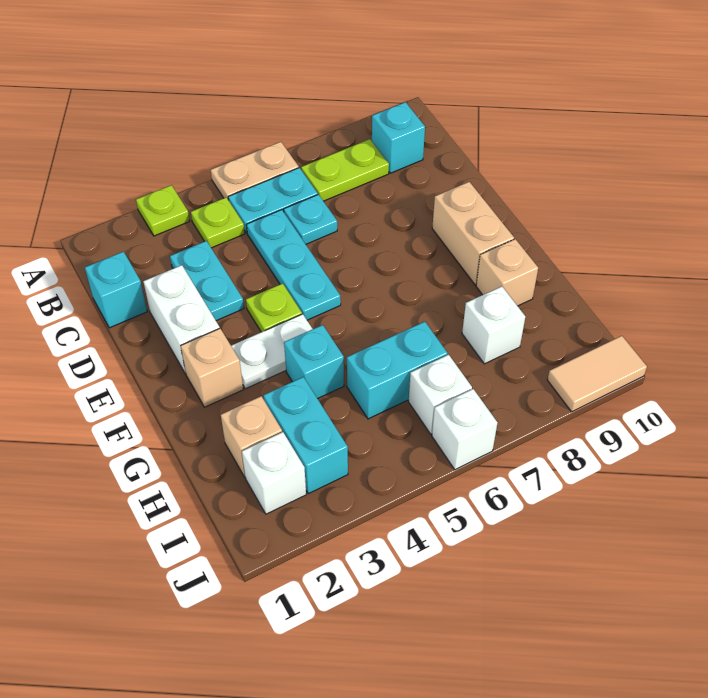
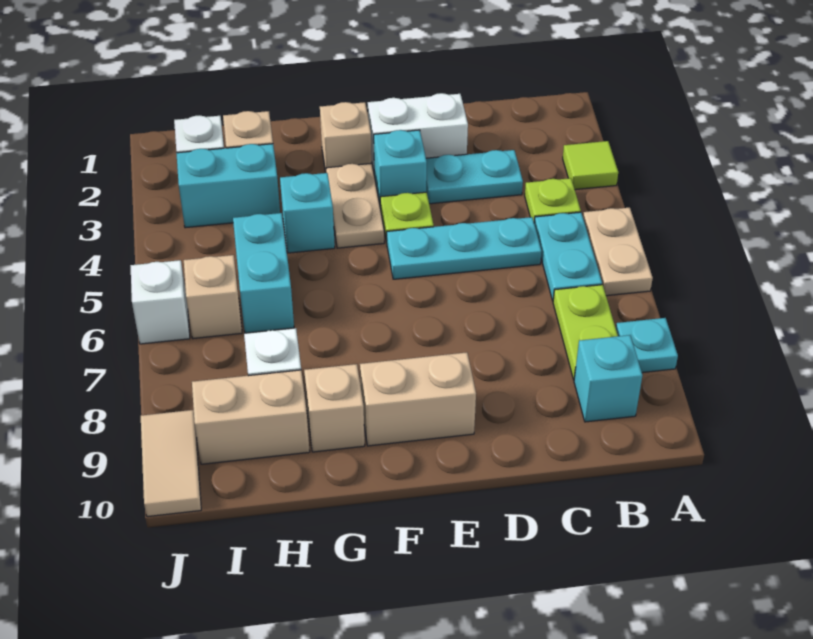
lime 1x1 plate [136,185,190,236] -> lime 1x1 tile [563,141,618,190]
cyan 1x1 brick [85,252,147,328] -> cyan 1x1 brick moved to [374,130,427,208]
cyan 1x1 plate [284,195,337,244] -> cyan 1x1 plate moved to [616,318,678,373]
white 1x2 plate [231,314,312,389] -> tan 1x2 plate [326,163,384,248]
none -> tan 1x2 brick [192,370,310,464]
white 1x1 brick [409,355,472,434] -> tan 1x1 brick [184,255,242,339]

